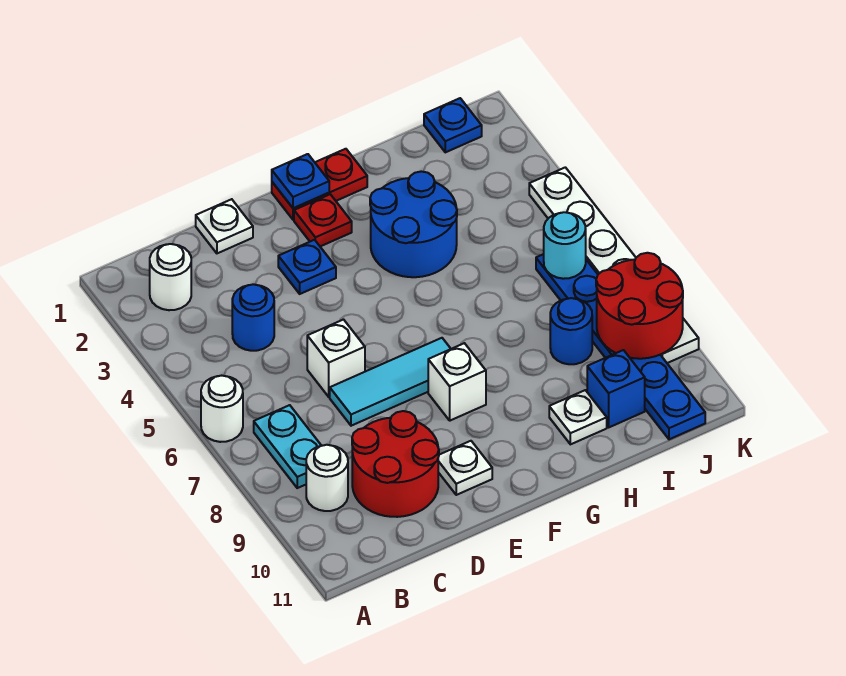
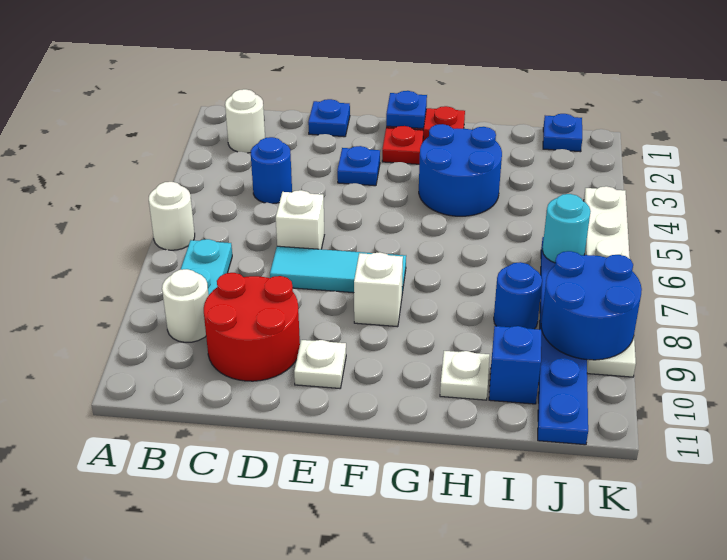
white 1x1 plate [196,199,253,253] -> blue 1x1 plate [308,99,350,137]
red 2x2 round brick [596,253,683,359] -> blue 2x2 round brick [541,251,642,360]

